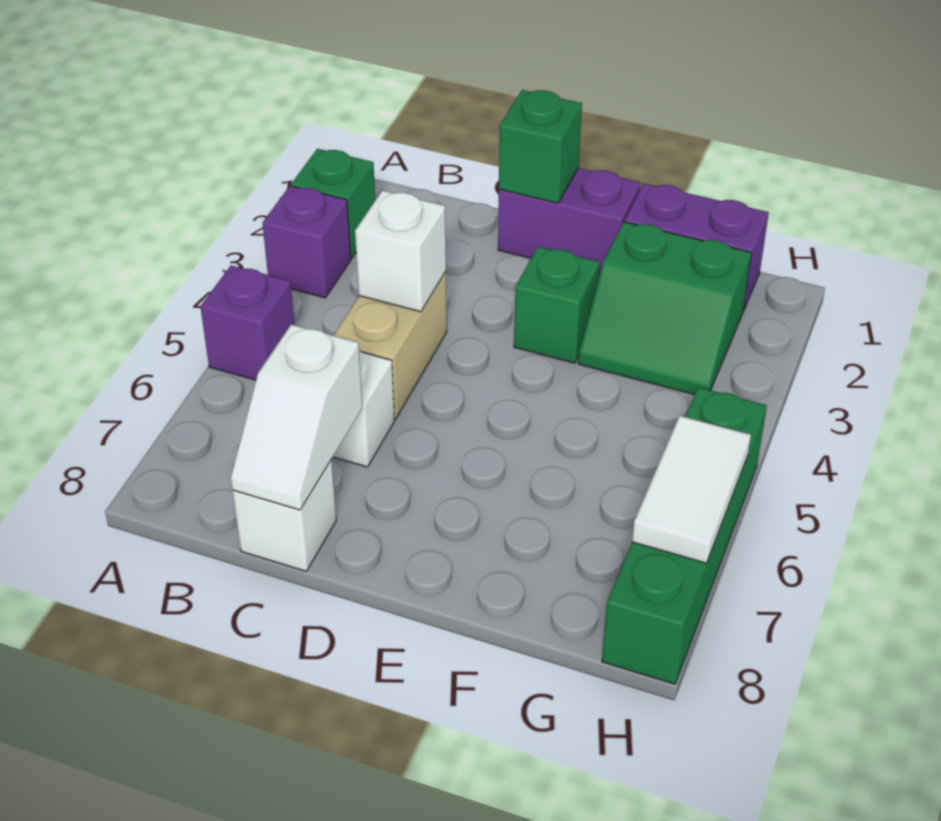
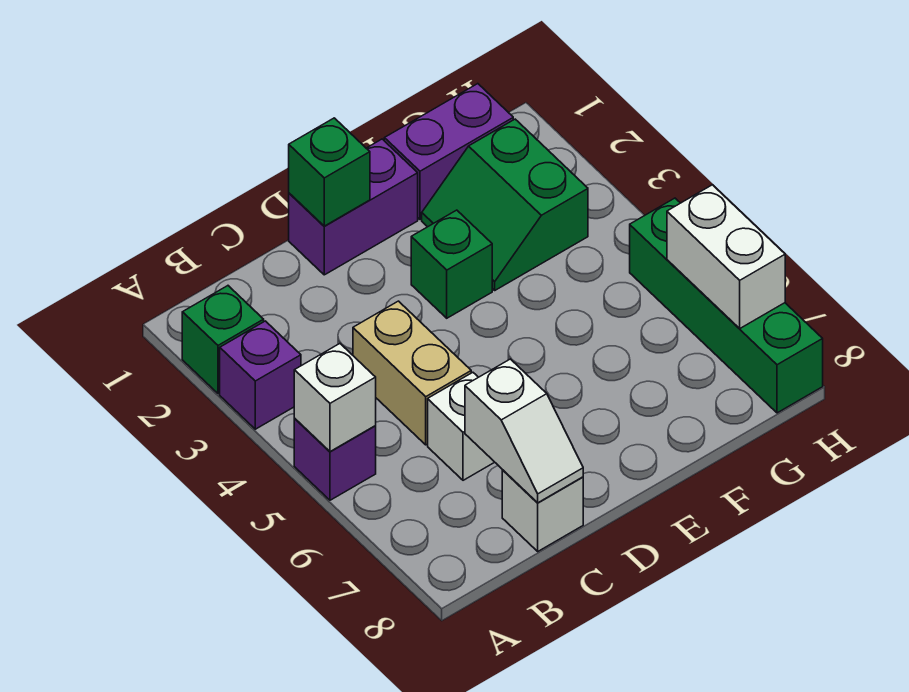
white 1x1 brick [355,190,446,312] -> white 1x1 brick moved to [294,344,376,452]
green 2x2 slope [578,222,751,395] -> green 2x2 slope turned to [422,119,588,290]
white 1x2 tile [632,416,751,563] -> white 1x2 brick [667,185,785,329]

